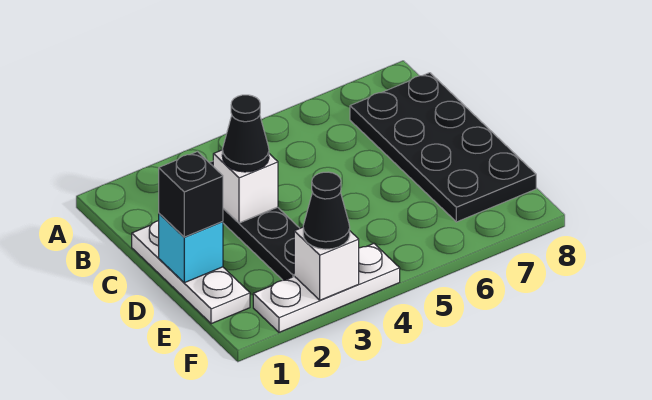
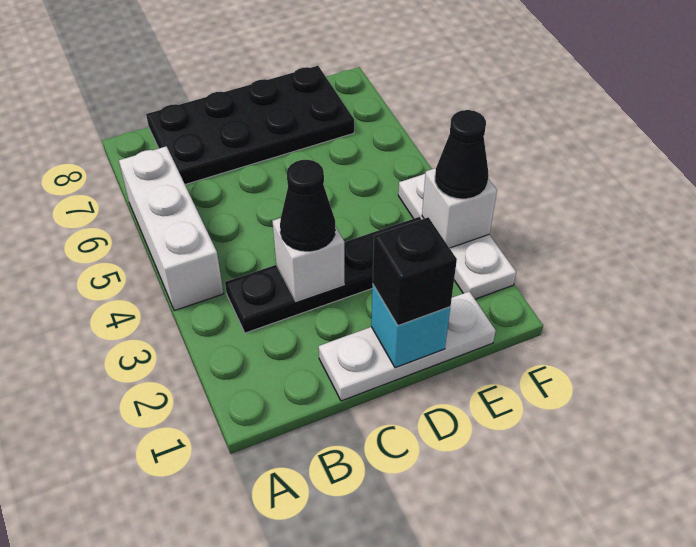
none -> white 1x3 brick [119,146,224,311]

